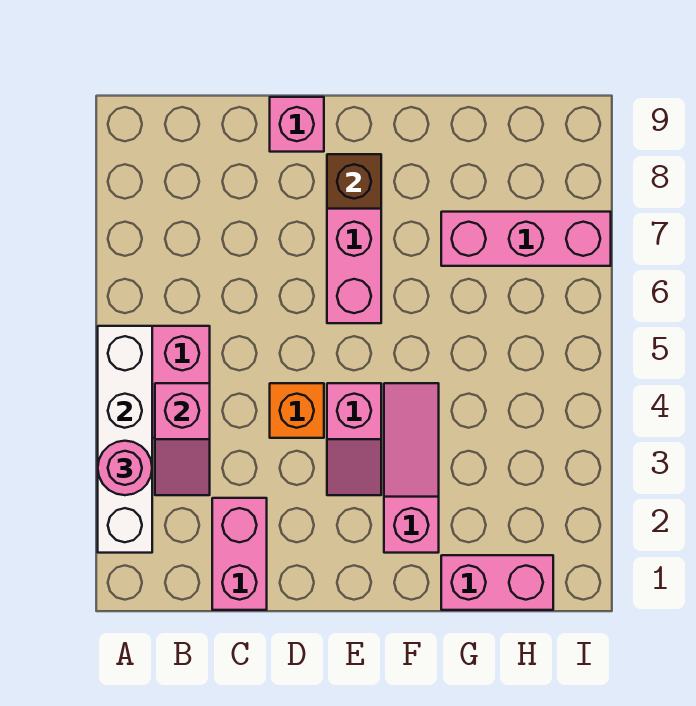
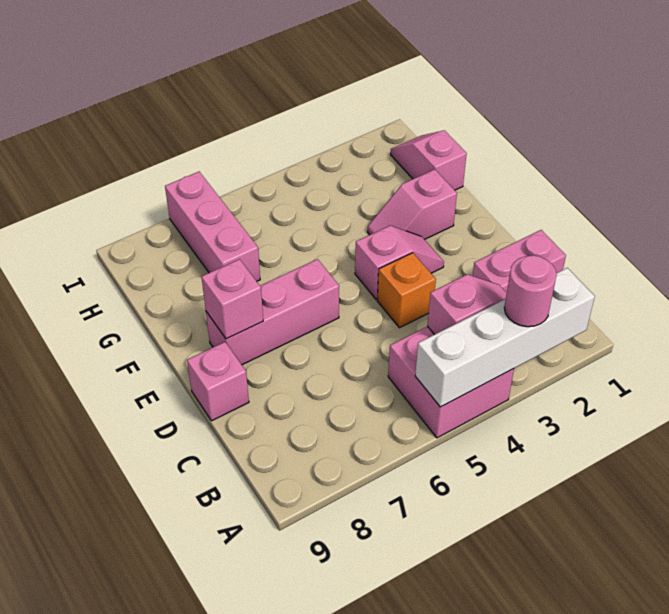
brown 1x1 brick [327,154,381,209] -> pink 1x1 brick [202,259,263,339]
pink 1x3 slope [384,383,439,553] -> pink 1x2 slope [368,169,457,240]
pink 1x2 brick [441,555,553,610] -> pink 1x2 slope [391,130,467,190]

